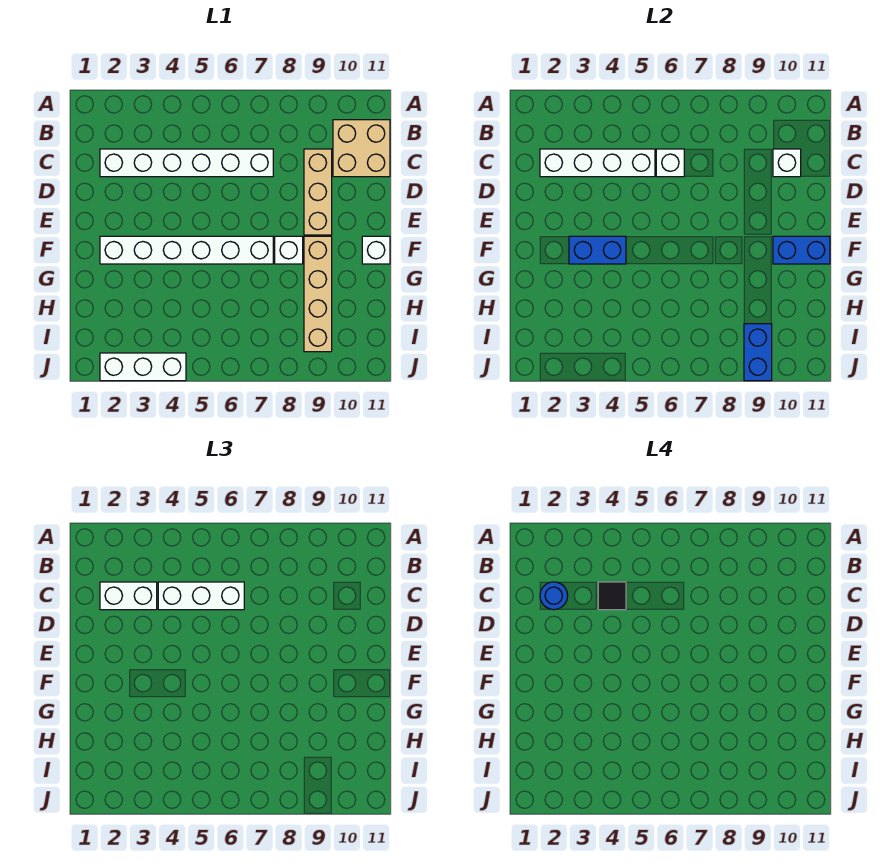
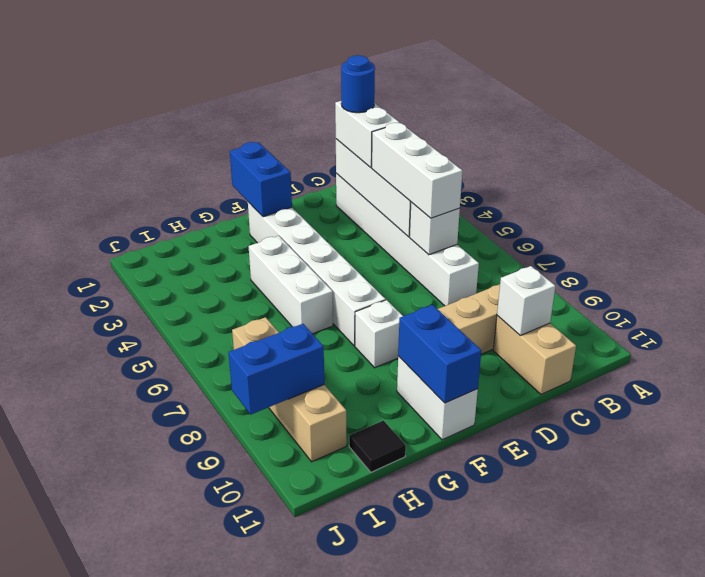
tan 2x2 brick [333,120,390,177] -> tan 1x2 brick [493,316,576,394]
black 1x1 tile [598,582,626,610] -> black 1x1 tile moved to [349,420,406,472]
blue 1x2 brick [569,236,626,264] -> blue 1x2 brick moved to [230,142,292,217]
tan 1x4 brick [304,236,332,352] -> tan 1x4 brick turned to [232,317,347,462]
white 1x1 brick [362,236,390,264] -> white 1x2 brick [397,356,478,440]
white 1x3 brick [100,353,186,381] -> white 1x3 brick moved to [249,236,333,334]

